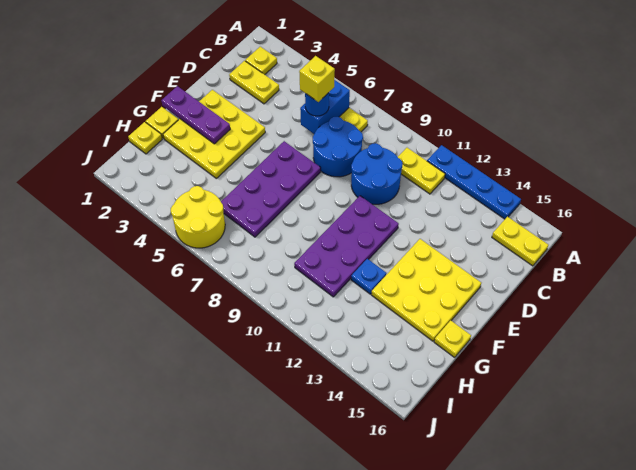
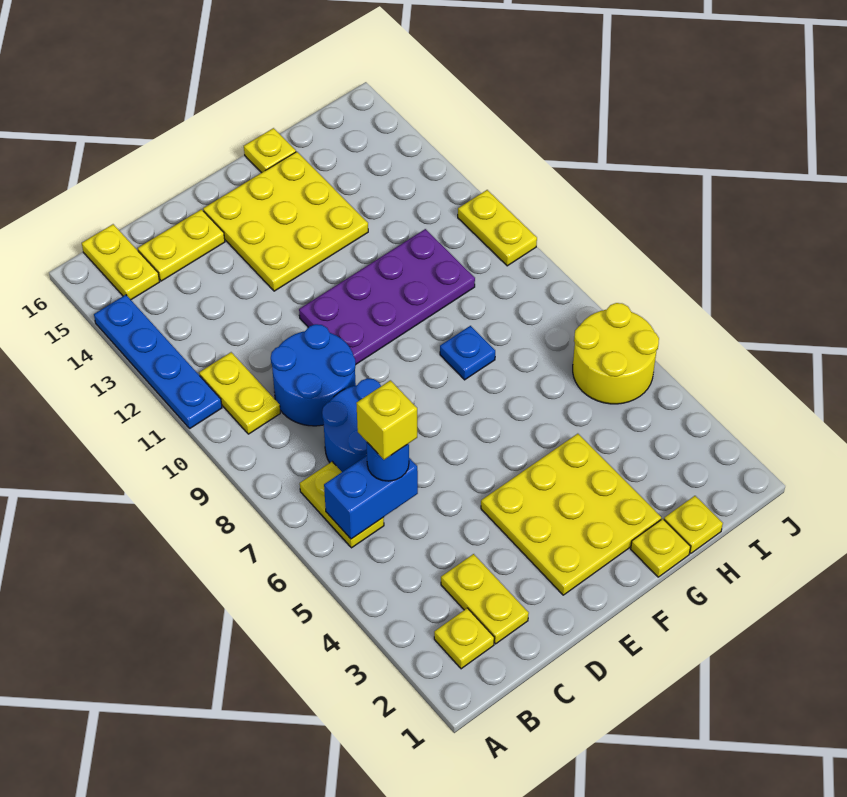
none -> yellow 1x2 plate [138,209,225,281]
purple 2x4 plate [221,141,321,237] -> none
purple 1x3 plate [161,86,230,144] -> none
blue 1x1 plate [351,259,387,294] -> blue 1x1 plate moved to [440,326,495,380]
none -> yellow 1x2 plate [458,190,537,266]

